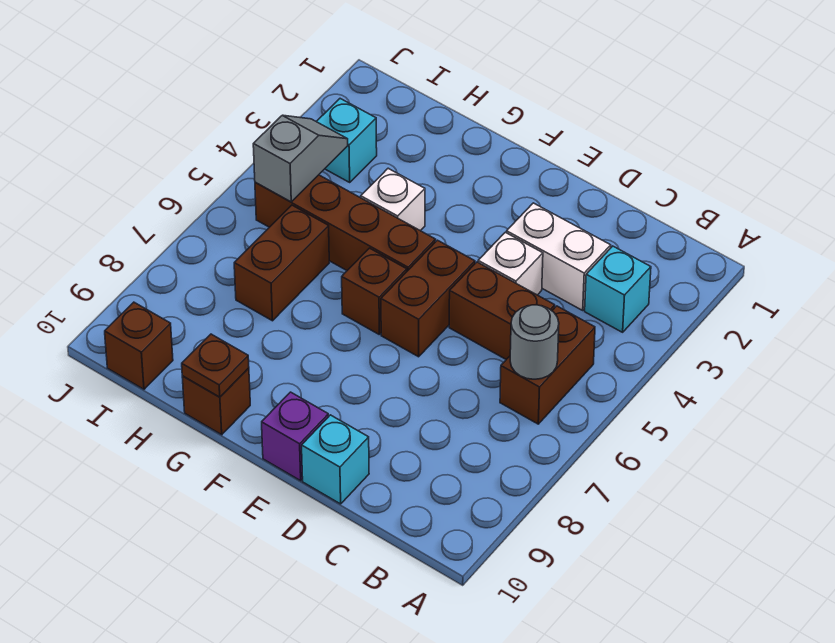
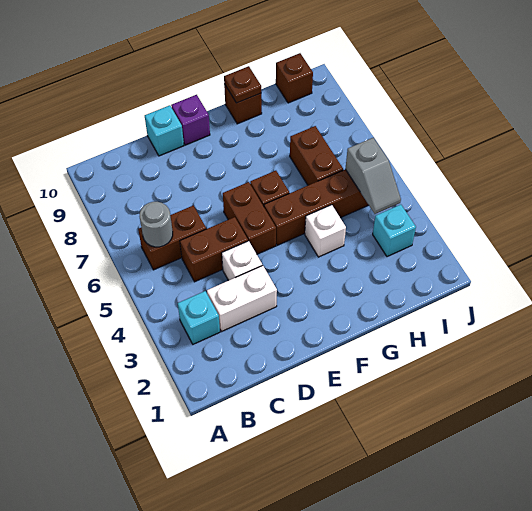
brown 1x2 brick [500,306,595,424] -> brown 1x2 brick turned to [138,206,206,270]

